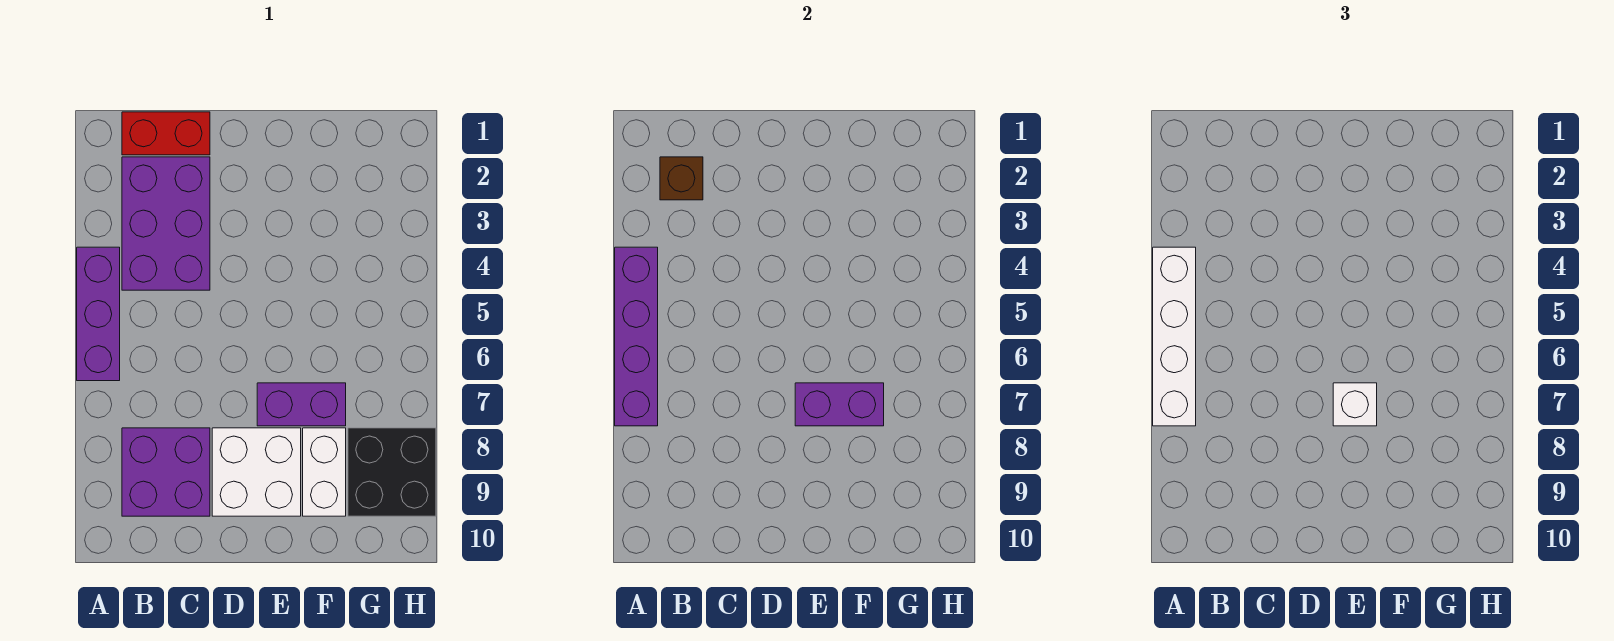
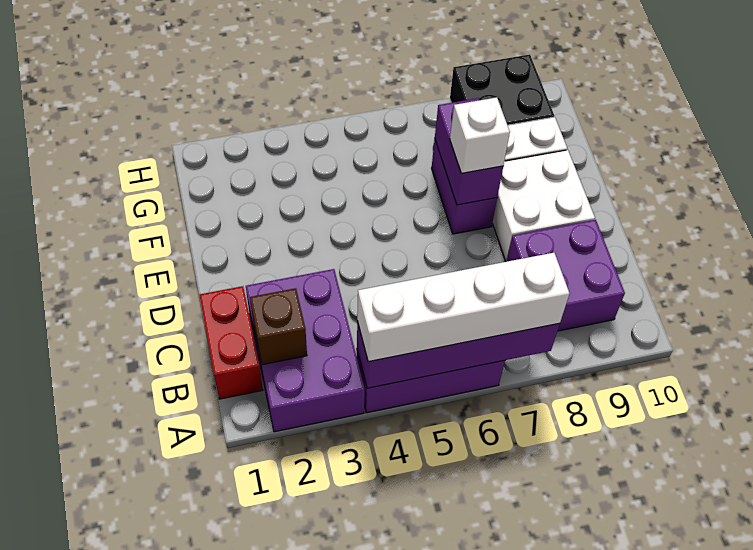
purple 2x3 brick [122,157,210,290] -> purple 2x3 brick turned to [246,269,365,432]

